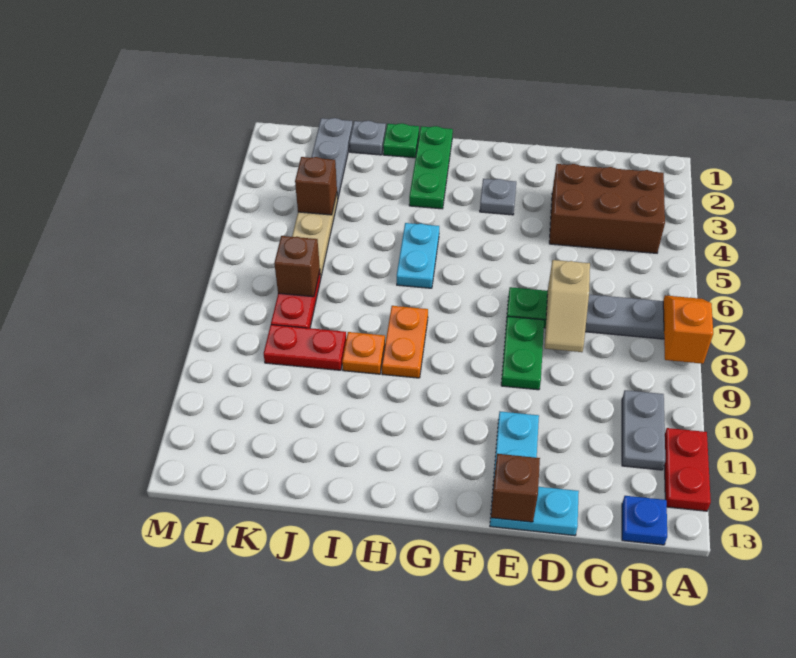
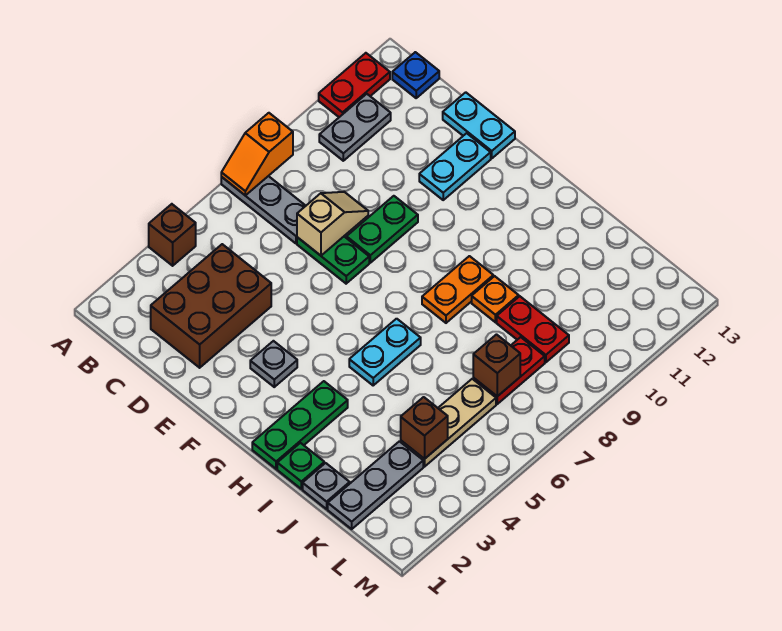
brown 2x3 brick [549,164,665,253] -> brown 2x3 brick turned to [151,244,271,368]
brown 1x1 brick [491,454,540,522] -> brown 1x1 brick moved to [149,204,196,266]

